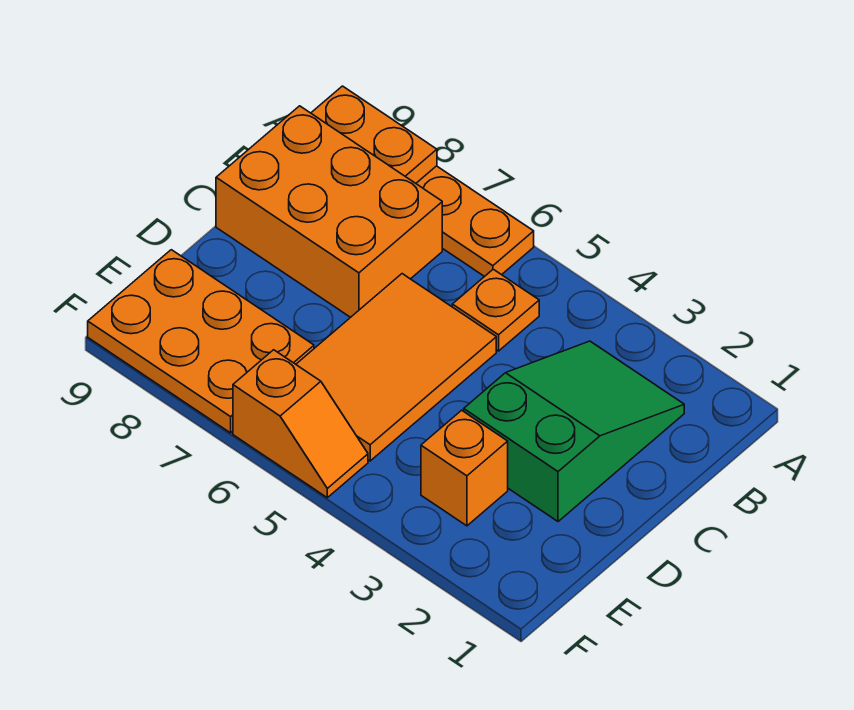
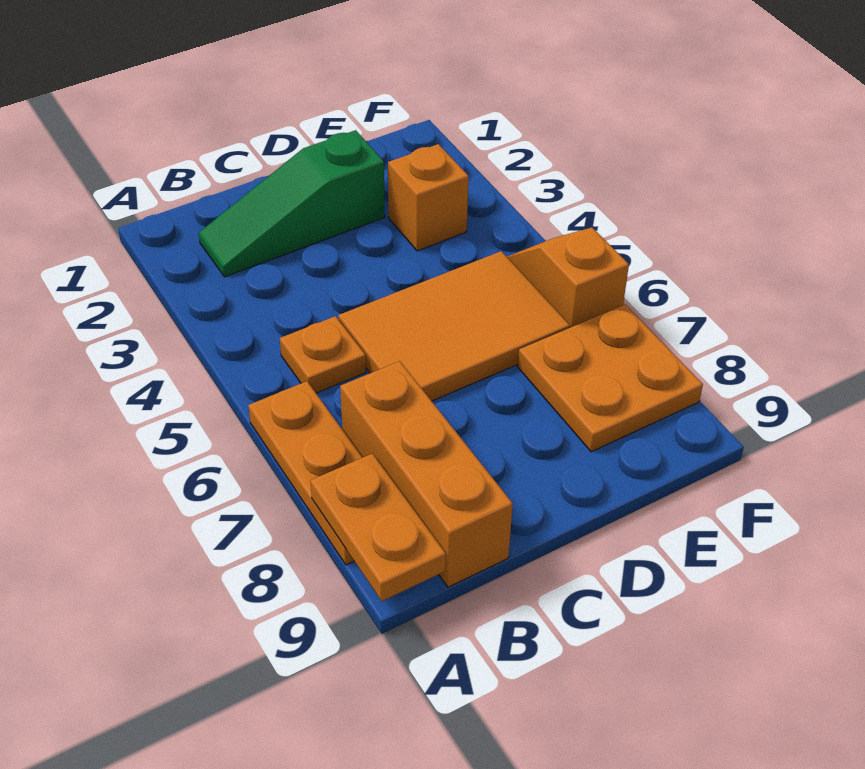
green 2x3 slope [464,341,684,522] -> green 1x3 slope [199,130,385,277]
orange 2x3 brick [216,106,442,317] -> orange 1x3 brick [340,361,513,587]
orange 2x3 plate [88,250,314,433] -> orange 2x2 plate [518,305,703,452]

